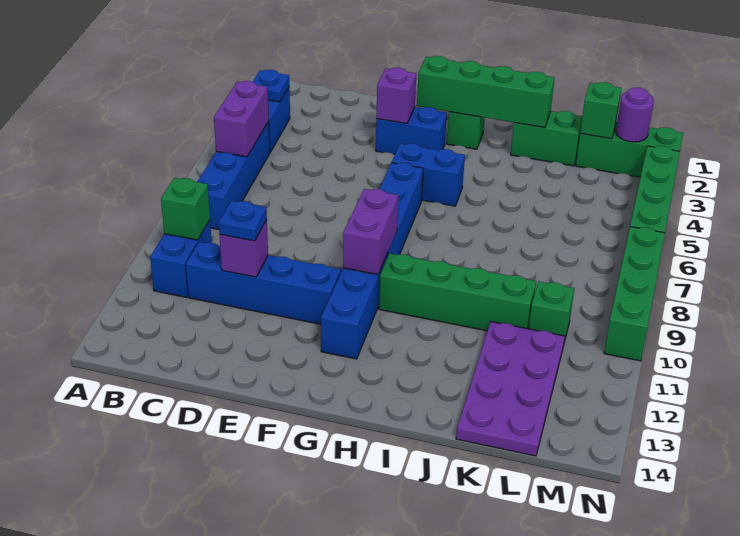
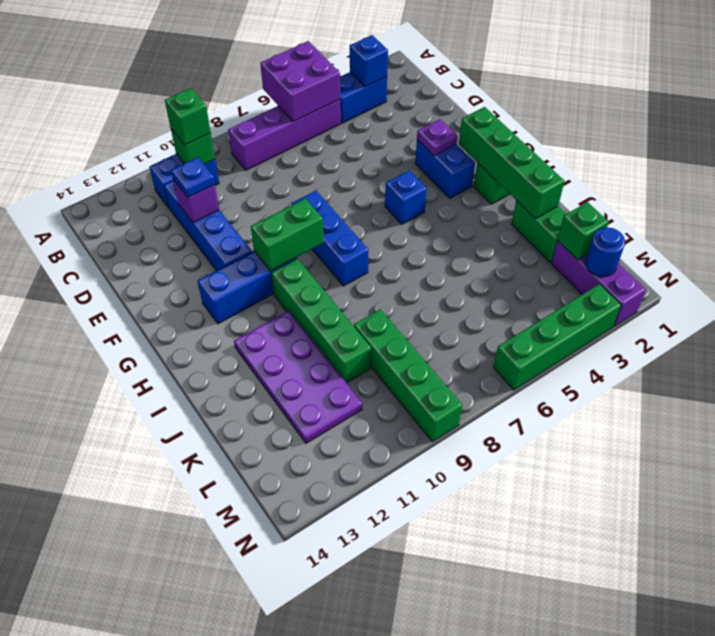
blue 1x1 plate [253,70,289,102] -> blue 1x1 brick [350,35,388,87]
blue 1x4 brick [197,122,270,229] -> purple 1x4 brick [228,100,341,170]
purple 1x2 brick [214,81,269,157] -> purple 2x2 brick [260,41,340,122]
purple 1x1 brick [376,68,416,124] -> purple 1x1 plate [417,119,458,156]
blue 1x2 brick [392,143,465,206] -> blue 1x1 brick [385,170,427,224]
blue 1x3 brick [379,163,423,255] -> blue 1x3 brick turned to [291,191,368,286]
purple 1x2 brick [343,189,398,275] -> green 1x2 brick [251,198,324,271]
purple 2x4 plate [456,322,565,456] -> purple 2x4 plate turned to [234,311,362,443]
green 1x3 brick [576,122,683,177] -> purple 1x3 brick [551,241,646,326]
green 1x1 brick [529,281,574,342] -> green 1x1 brick moved to [165,88,211,145]
purple 1x1 round brick [616,88,654,142] -> blue 1x1 round brick [585,228,625,277]
green 1x4 brick [604,227,665,361] -> green 1x4 brick turned to [354,309,462,442]

